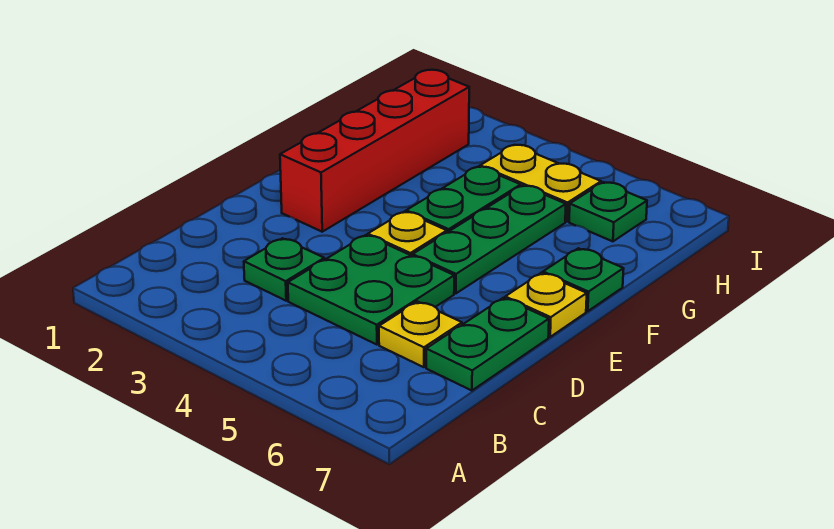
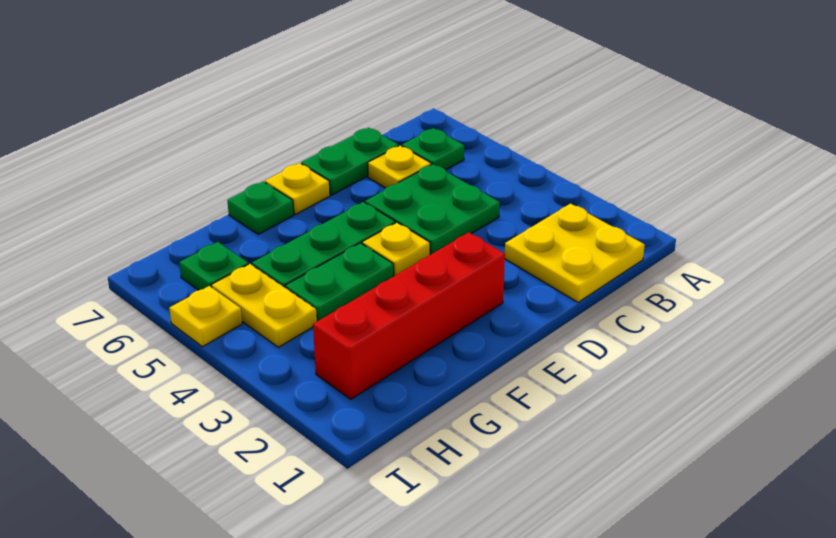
none -> yellow 2x2 plate [505,204,645,302]
green 1x1 plate [244,238,324,301] -> green 1x1 plate moved to [402,128,464,170]
none -> yellow 1x1 plate [169,286,242,347]

